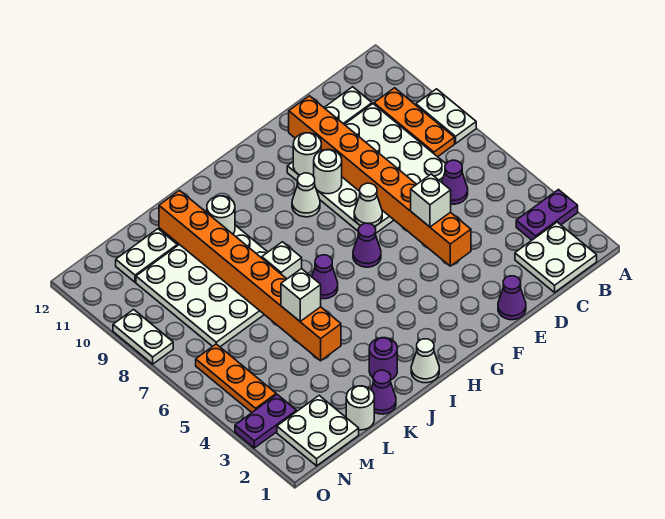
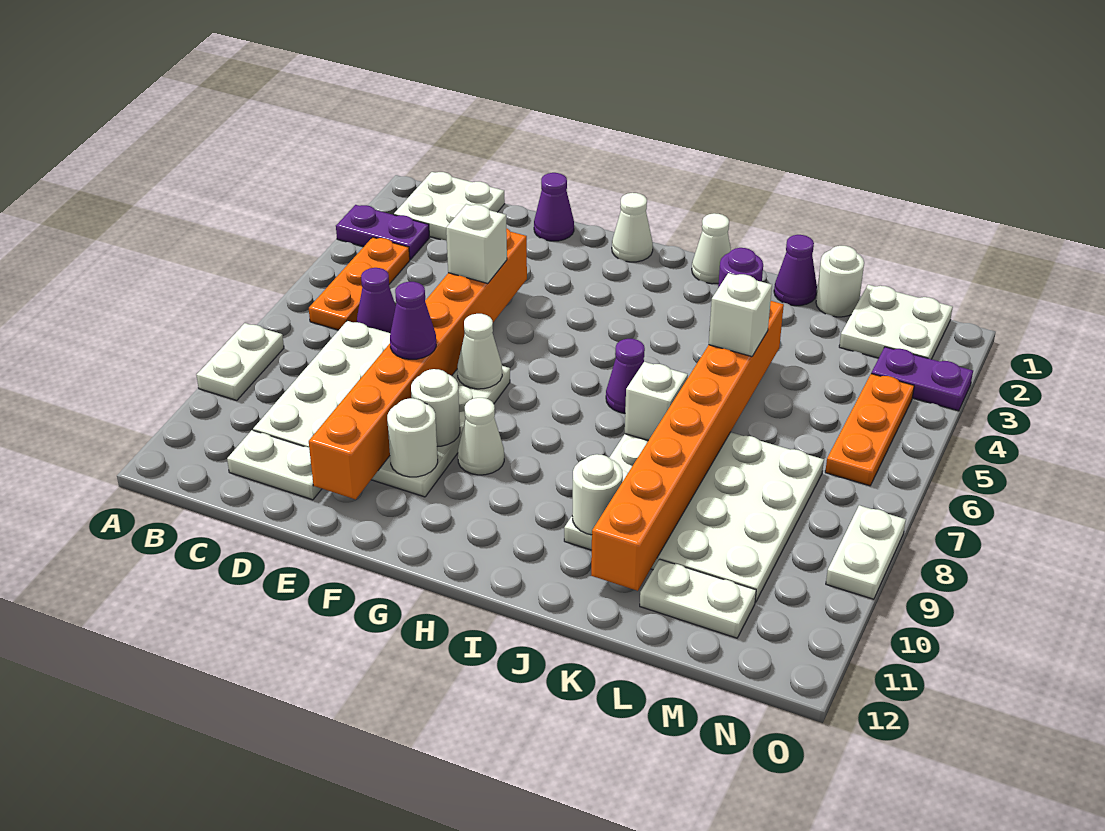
orange 1x3 plate [374,88,455,157] -> orange 1x3 plate moved to [309,237,410,330]
none -> white 1x1 cone [612,193,653,262]
purple 1x1 cone [353,223,381,267] -> purple 1x1 cone moved to [390,282,436,359]

